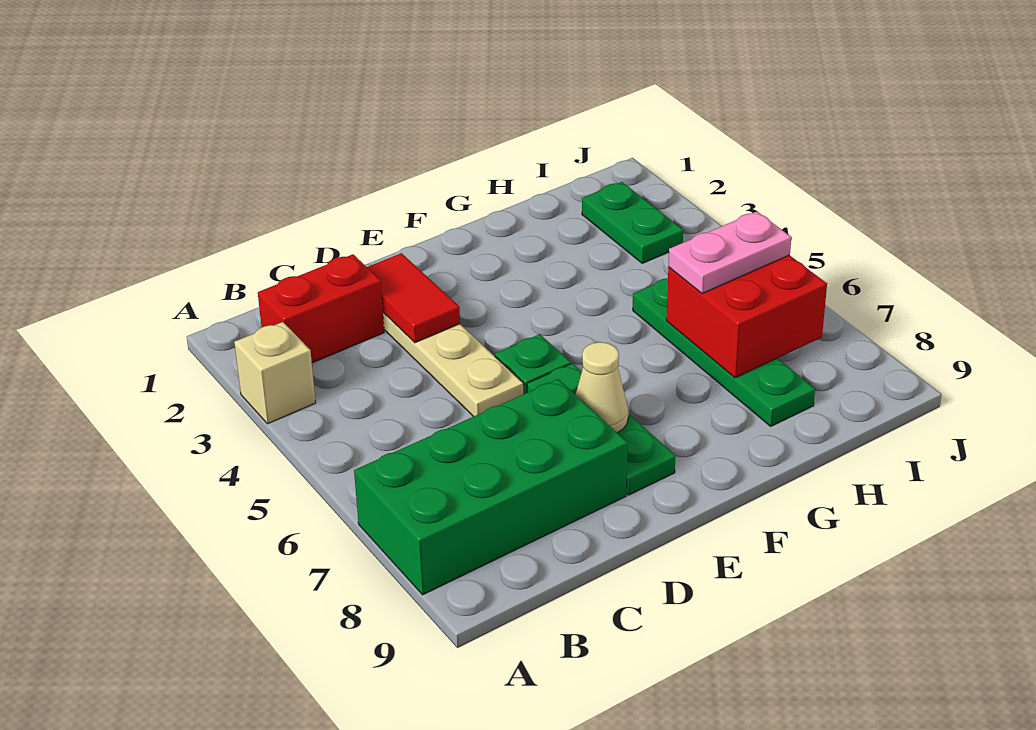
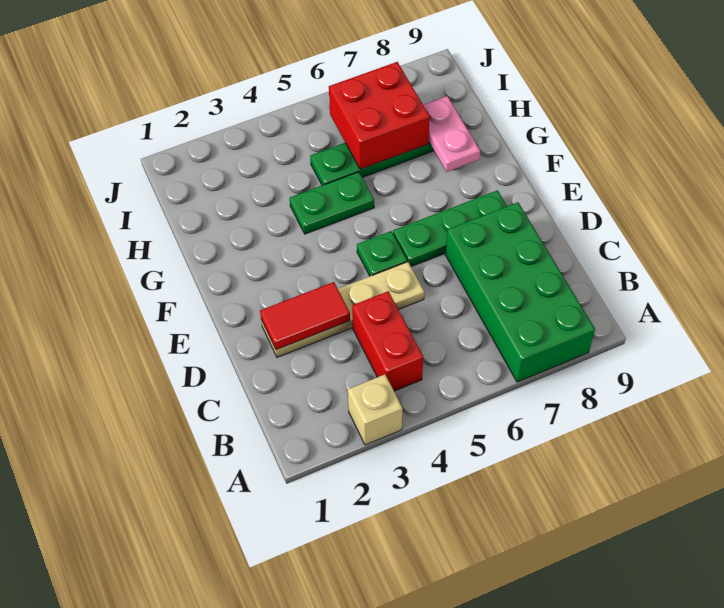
red 1x2 brick [258,254,384,363] -> red 1x2 brick moved to [352,291,423,391]
tan 1x1 cone [576,342,628,433] -> none
pink 1x2 plate [668,211,791,294] -> pink 1x2 plate moved to [423,96,480,172]
green 1x2 plate [582,182,683,263] -> green 1x2 plate moved to [290,172,374,234]

